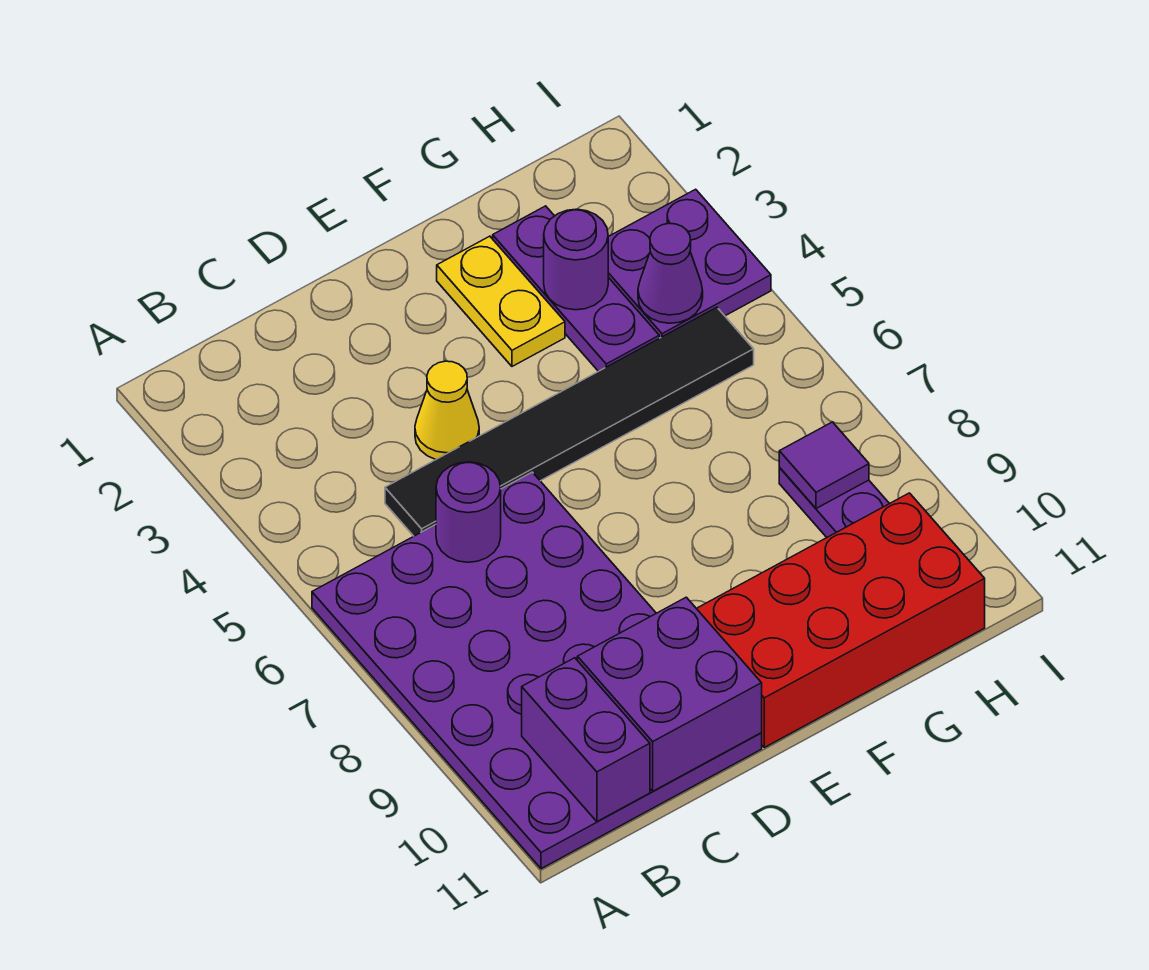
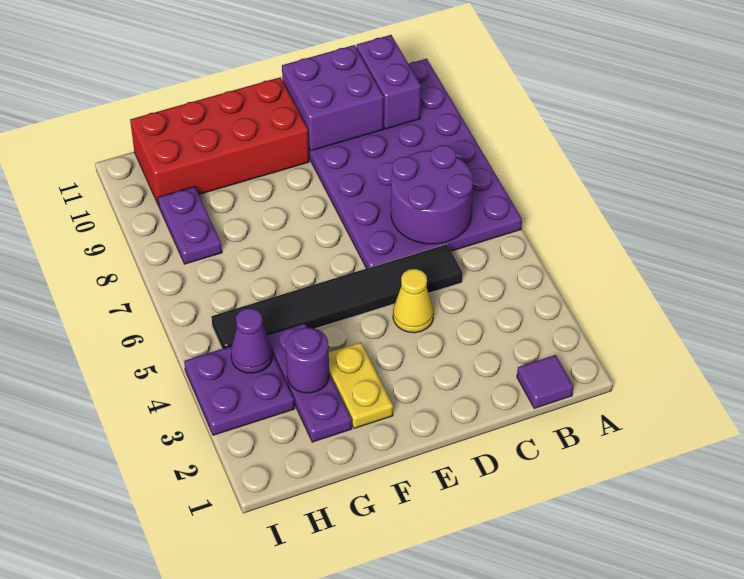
purple 1x1 round brick [436,462,501,562] -> purple 2x2 round brick [391,145,473,244]
purple 1x1 tile [779,422,869,508] -> purple 1x1 tile moved to [517,355,573,408]

